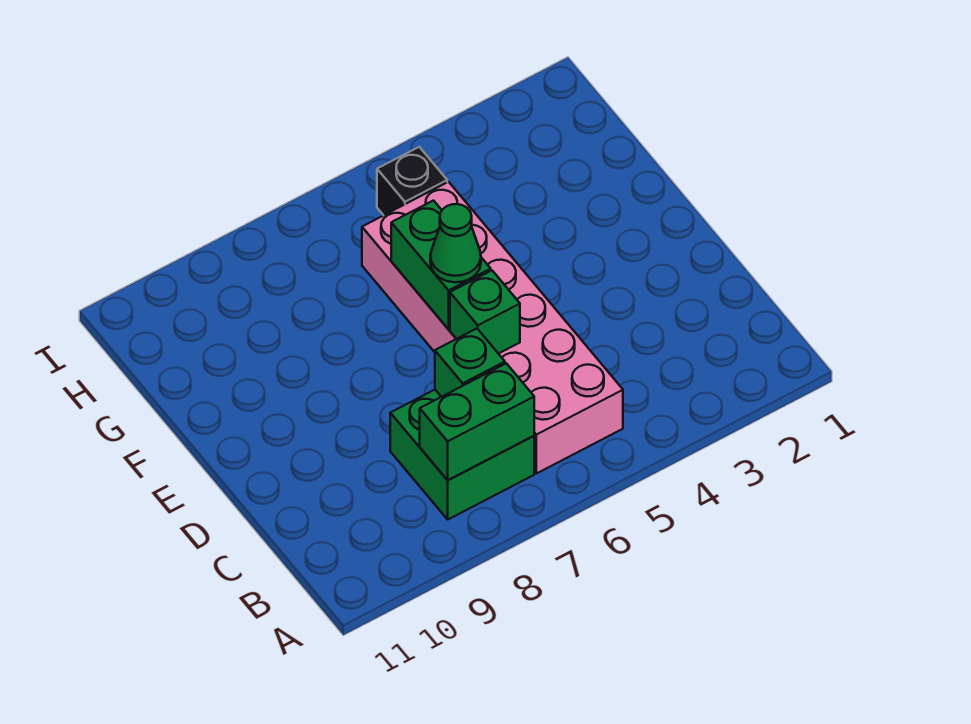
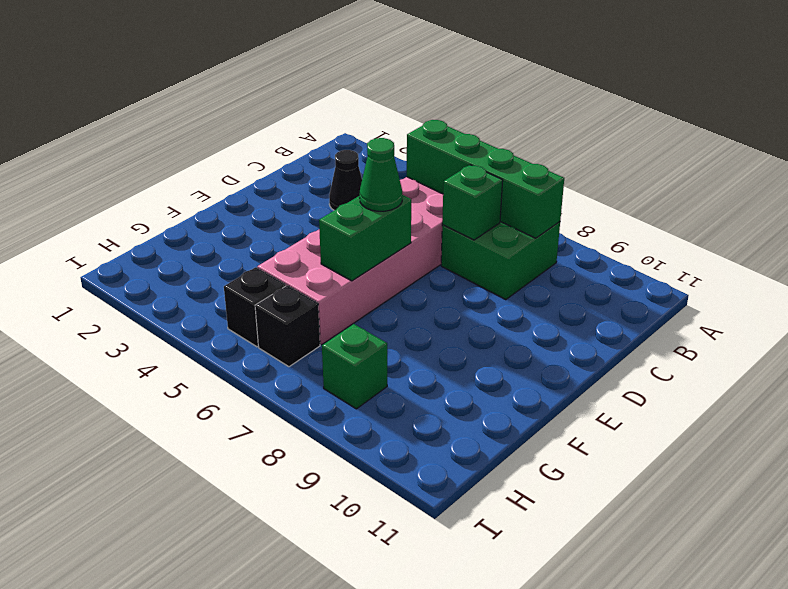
green 1x2 brick [420,363,534,480] -> green 1x4 brick [407,120,564,238]
none -> black 1x1 cone [329,150,362,210]
green 1x1 brick [450,271,520,354] -> green 1x1 brick moved to [322,324,387,409]
none -> black 1x1 brick [255,286,320,367]

